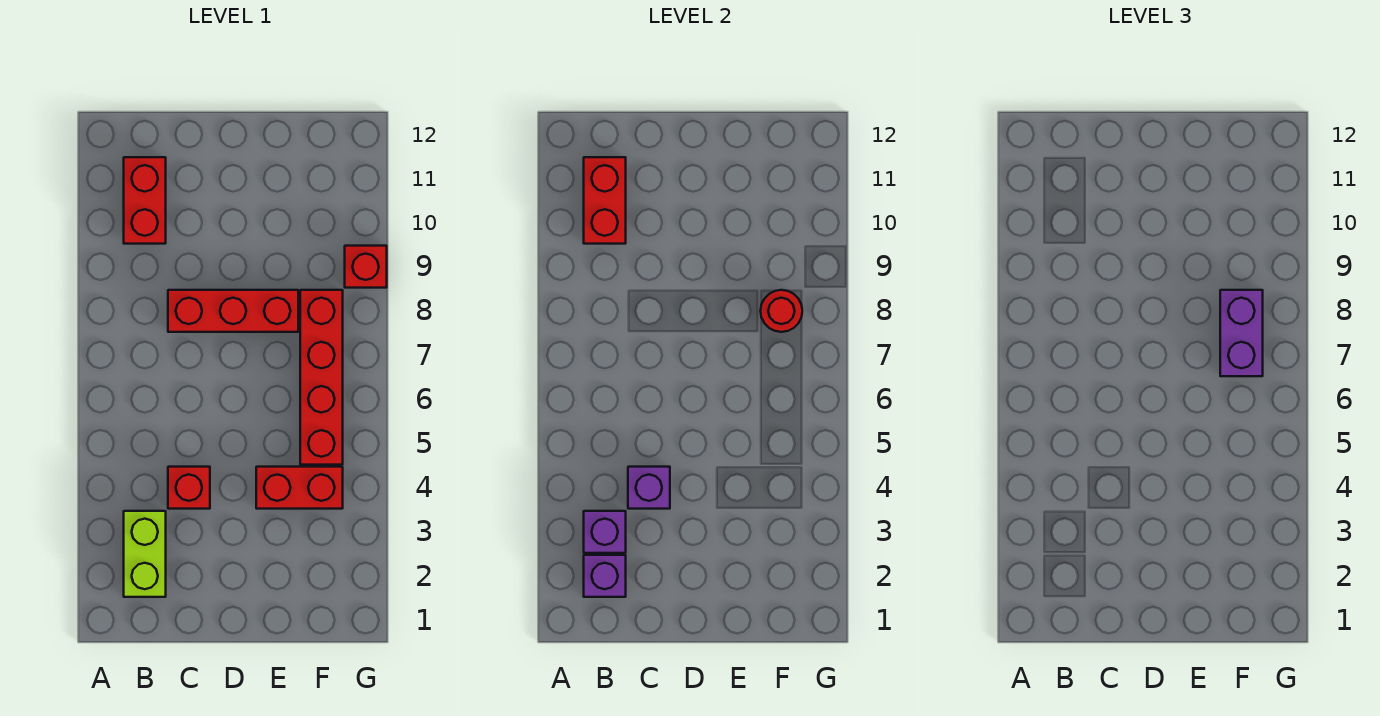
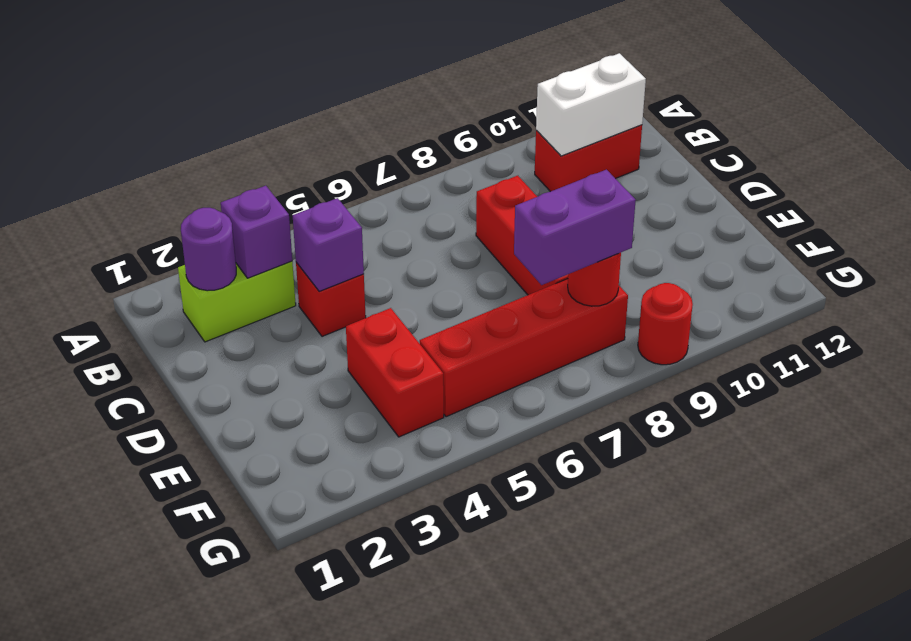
purple 1x1 brick [584,555,626,597] -> purple 1x1 round brick [181,208,236,291]
red 1x2 brick [584,157,626,244] -> white 1x2 brick [536,53,646,156]
red 1x1 brick [345,246,387,288] -> red 1x1 round brick [638,283,693,365]

